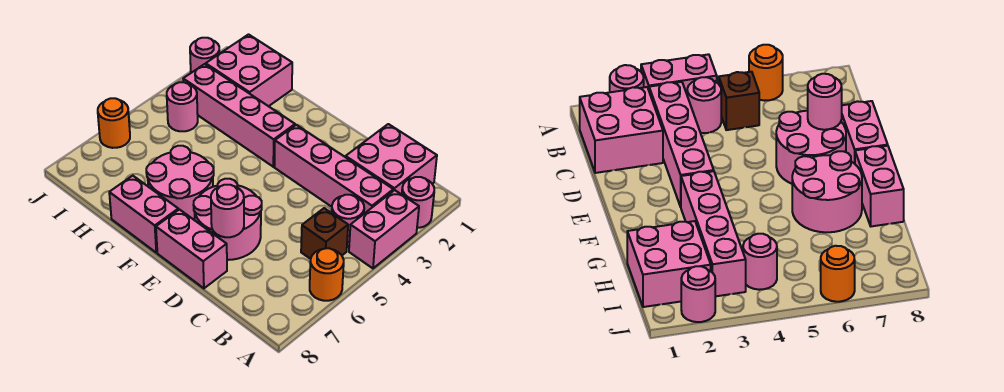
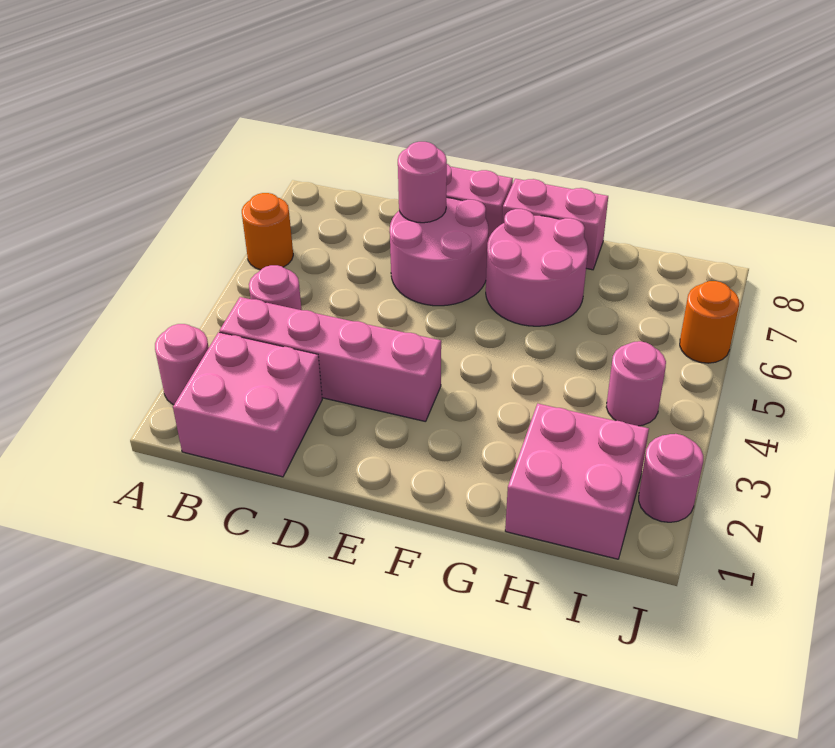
pink 1x2 brick [349,190,419,268] -> none
brown 1x1 brick [301,208,348,259] -> none
pink 1x4 brick [183,64,295,167] -> none

